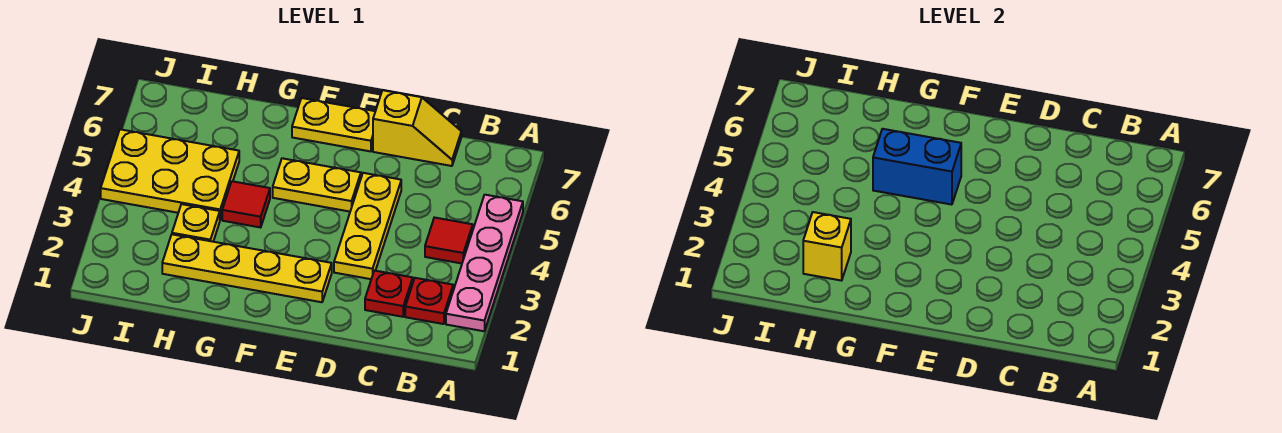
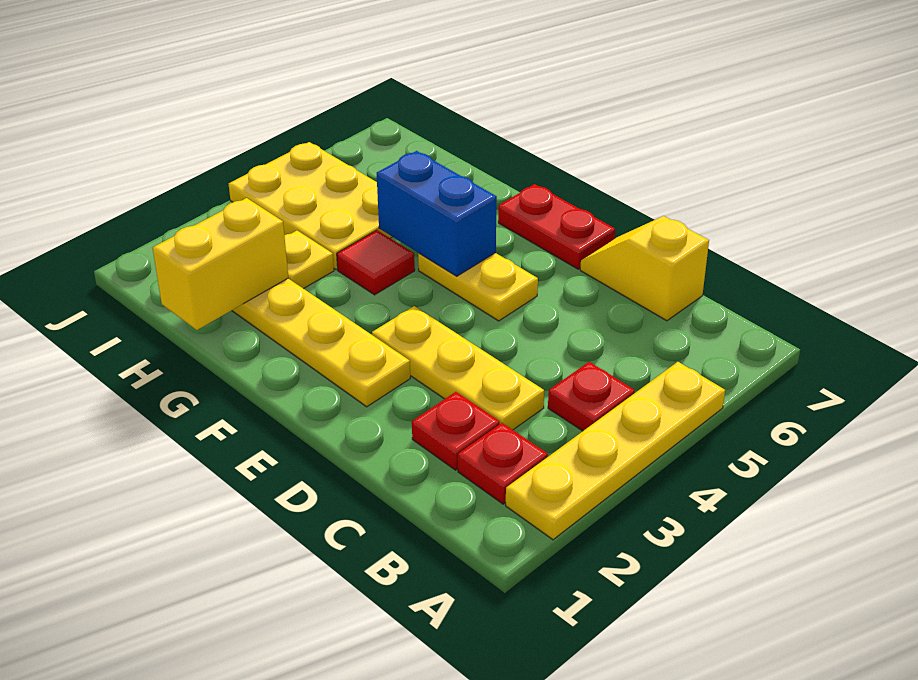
pink 1x4 plate [446,195,523,331] -> yellow 1x4 plate [506,362,725,540]
red 1x1 tile [425,217,473,263] -> red 1x1 plate [548,362,635,431]
yellow 1x2 slope [373,90,461,166] -> yellow 1x2 slope turned to [580,216,709,321]
yellow 1x3 plate [334,173,401,279] -> yellow 1x3 plate turned to [372,306,544,430]
yellow 1x2 plate [292,98,375,151] -> red 1x2 plate [498,184,615,269]
yellow 1x1 brick [803,212,851,281] -> yellow 1x2 brick [153,198,288,330]

